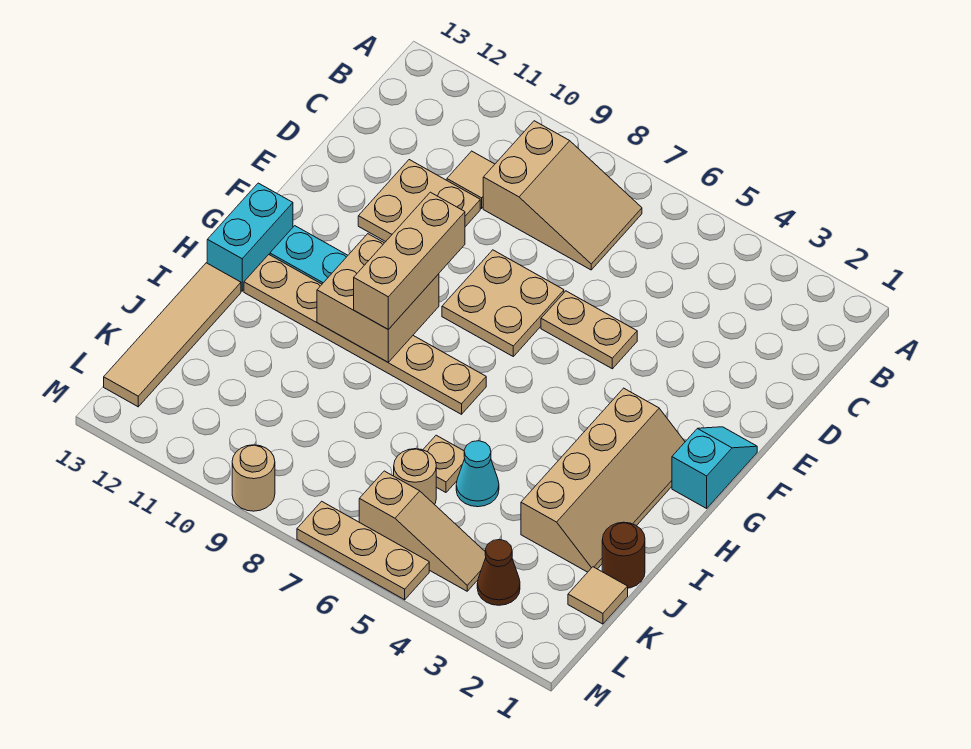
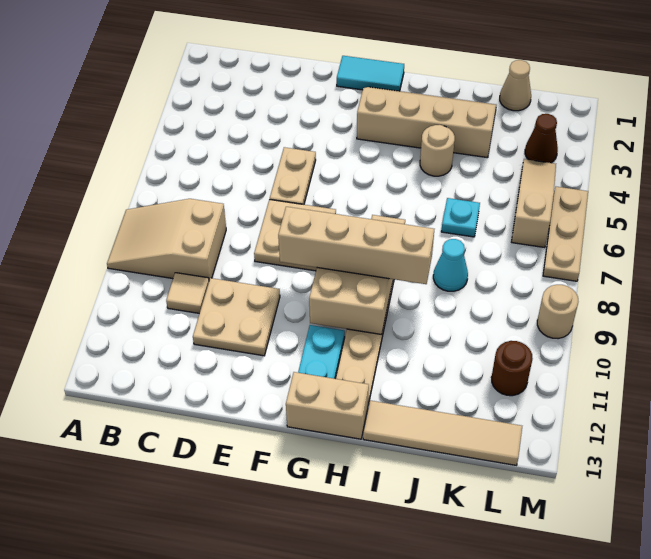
tan 2x3 slope [483,121,642,270] -> tan 2x3 slope turned to [107,199,226,280]
cyan 1x2 slope [672,427,757,508] -> cyan 1x2 tile [337,56,404,91]
tan 1x3 brick [354,192,465,329] -> tan 1x4 brick [278,207,434,284]
cyan 1x2 brick [207,183,293,291] -> tan 1x2 brick [286,372,369,439]
brown 1x1 round brick [602,522,645,588] -> brown 1x1 round brick moved to [491,341,533,396]
cyan 1x1 cone [456,441,499,507] -> cyan 1x1 cone moved to [433,239,468,291]
tan 1x1 plate [423,435,465,492] -> cyan 1x1 plate [441,198,480,237]
tan 1x1 tile [568,567,628,624] -> tan 1x1 cone [500,60,531,111]
tan 1x1 round brick [394,449,436,505] -> tan 1x1 round brick moved to [420,125,455,176]

